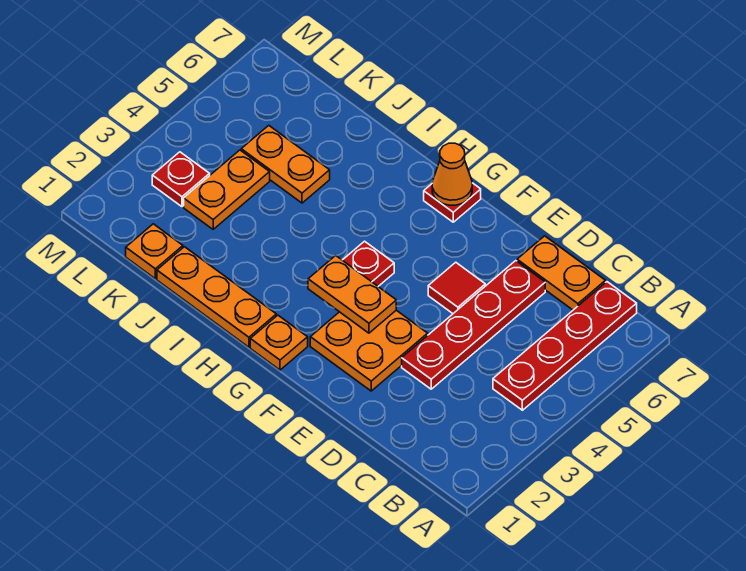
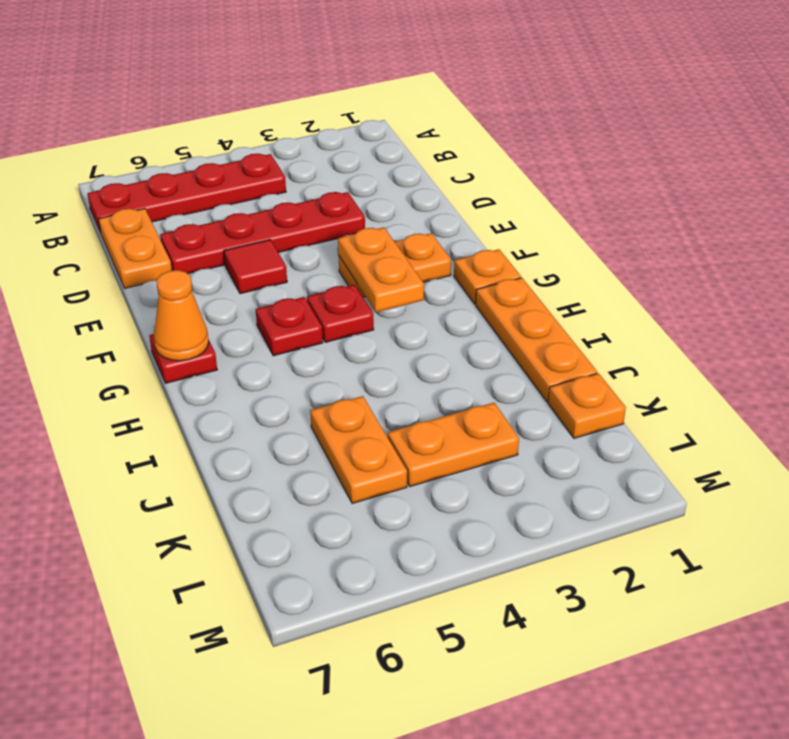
orange 2x2 plate [310,310,428,391] -> orange 1x2 plate [339,233,451,297]
red 1x1 plate [152,152,210,207] -> red 1x1 plate moved to [256,297,323,356]

